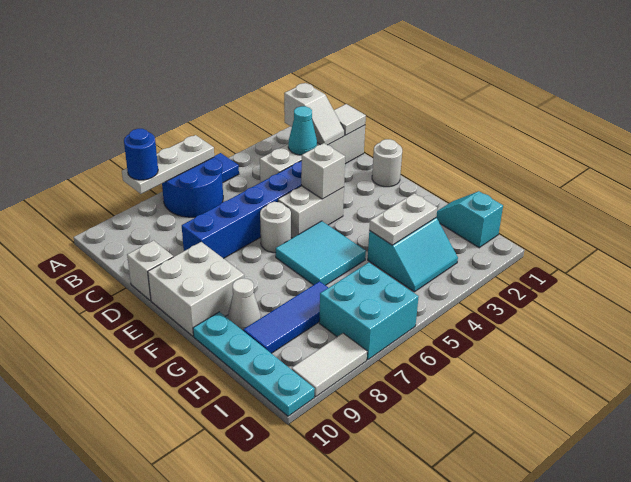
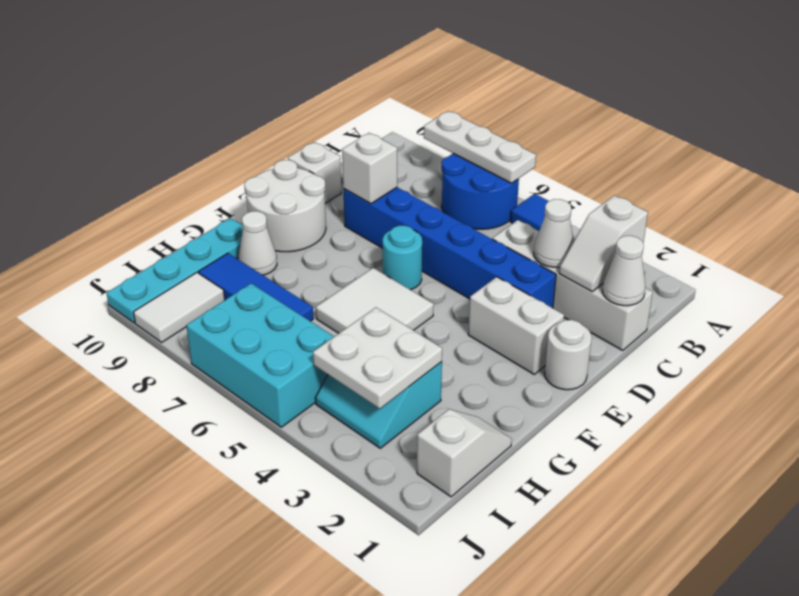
blue 1x1 round brick [124,129,158,180] -> none
white 1x1 tile [334,104,366,135] -> white 1x1 cone [602,236,646,306]
cyan 1x1 cone [288,106,317,155] -> white 1x1 cone [534,199,574,267]
white 1x2 brick [278,186,344,238] -> white 1x2 brick moved to [468,277,564,374]
white 1x1 brick [301,143,345,199] -> white 1x1 brick moved to [342,133,397,204]
white 1x1 round brick [260,202,291,253] -> cyan 1x1 round brick [383,226,422,290]
white 2x2 brick [148,242,244,336] -> white 2x2 round brick [244,160,326,252]
cyan 2x2 tile [276,221,366,285] -> white 2x2 tile [316,268,434,333]
cyan 1x2 slope [436,191,503,248] -> white 1x2 slope [417,409,512,497]
white 1x2 plate [369,193,437,245] -> white 2x2 plate [313,308,442,409]
cyan 2x2 brick [319,262,419,360] -> cyan 2x3 brick [186,283,334,427]
white 1x2 tile [292,333,367,397] -> white 1x2 tile turned to [133,273,225,342]

